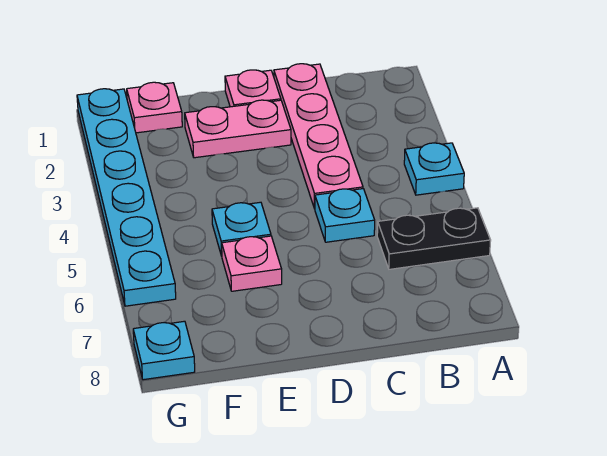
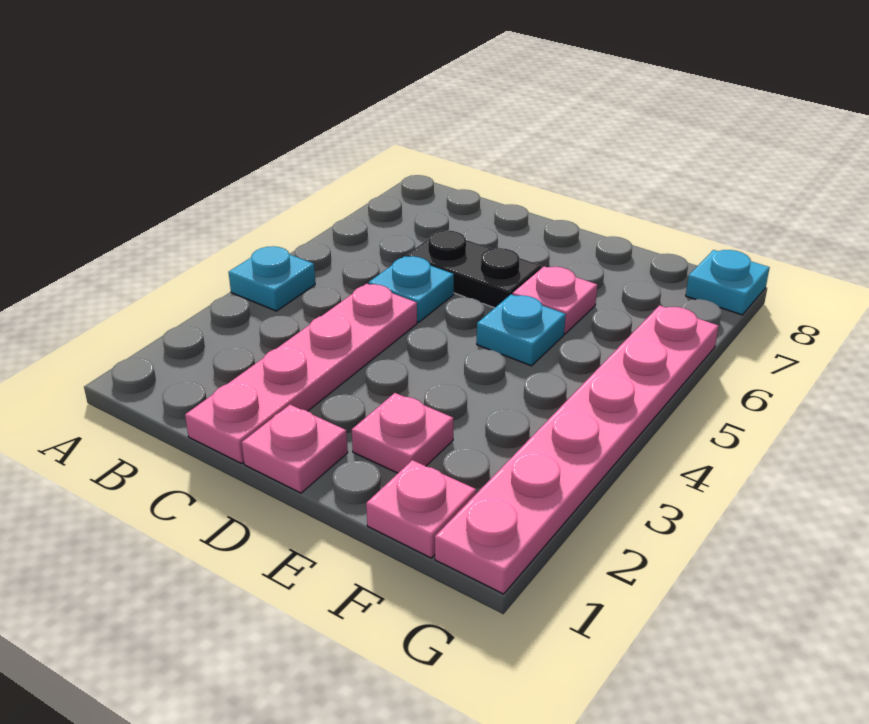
black 1x2 plate [377,208,491,269] -> black 1x2 plate moved to [406,230,541,308]
pink 1x2 plate [185,100,291,158] -> pink 1x1 plate [352,393,453,473]
cyan 1x6 plate [77,89,176,306] -> pink 1x6 plate [435,306,719,594]

